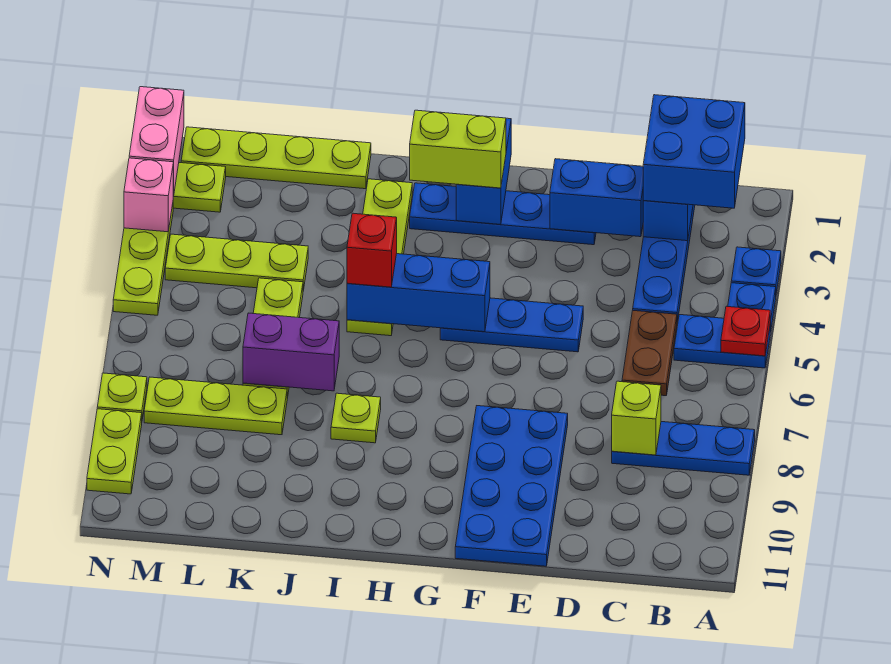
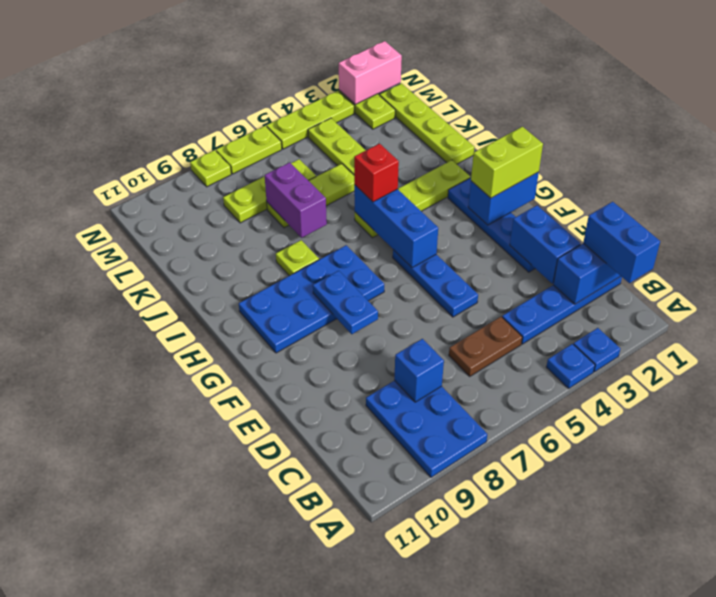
blue 1x2 plate [674,315,770,368] -> blue 1x2 plate moved to [313,271,378,334]
red 1x1 plate [721,306,770,356] -> none
blue 1x3 plate [612,422,755,475] -> blue 2x3 plate [366,380,487,477]
blue 2x2 brick [643,95,745,208] -> blue 1x2 brick [583,202,660,283]
lime 1x1 brick [612,381,661,455] -> blue 1x1 brick [394,339,444,402]
blue 2x4 plate [455,406,568,566] -> blue 2x4 plate moved to [239,245,384,353]
lime 1x2 brick [410,110,506,188] -> lime 1x2 brick turned to [471,127,543,198]
lime 1x3 plate [144,377,287,435] -> lime 1x3 plate turned to [223,159,316,223]
pink 1x1 brick [124,158,173,232] -> none
lime 1x2 plate [87,409,142,494] -> lime 1x2 plate moved to [216,126,282,174]

